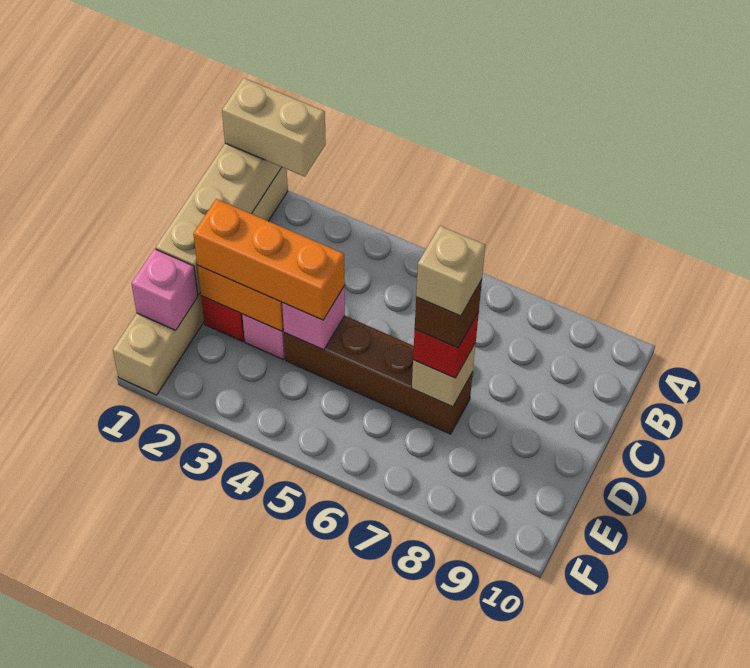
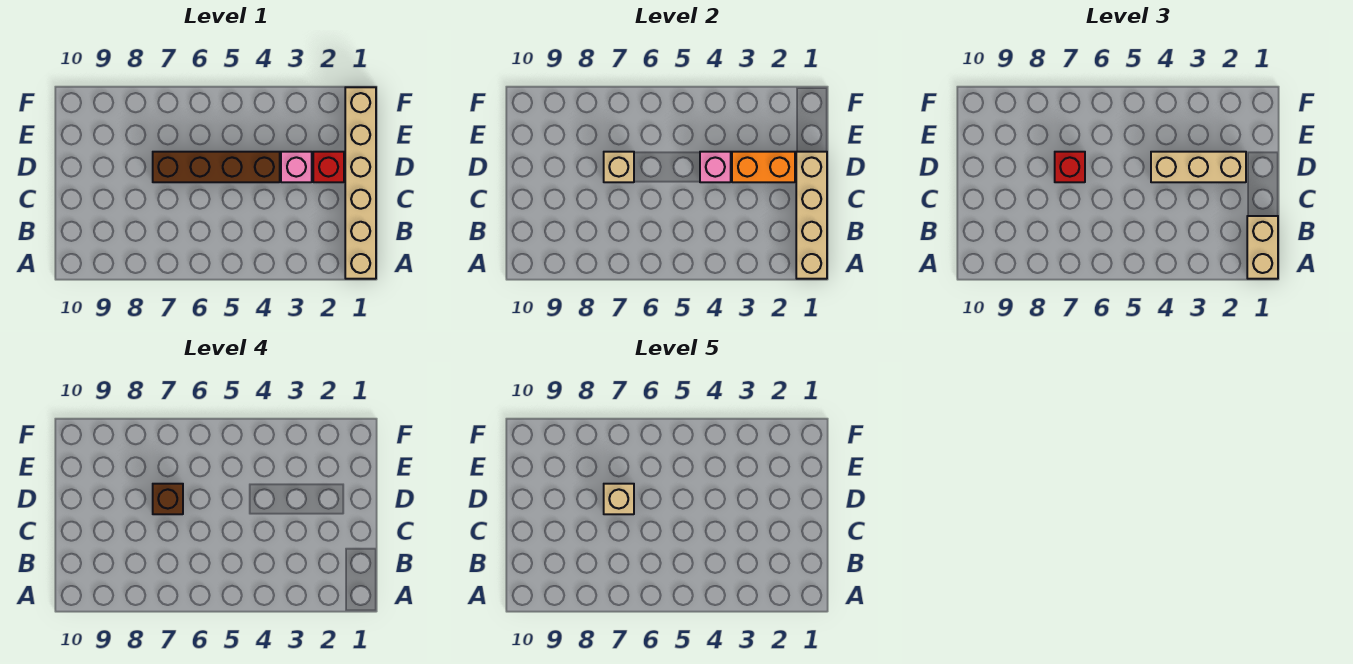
tan 1x2 brick [222,78,326,177] -> tan 1x2 brick turned to [1247,216,1278,279]
orange 1x3 brick [193,199,345,320] -> tan 1x3 brick [1151,152,1246,182]
pink 1x1 brick [131,249,198,330] -> none

